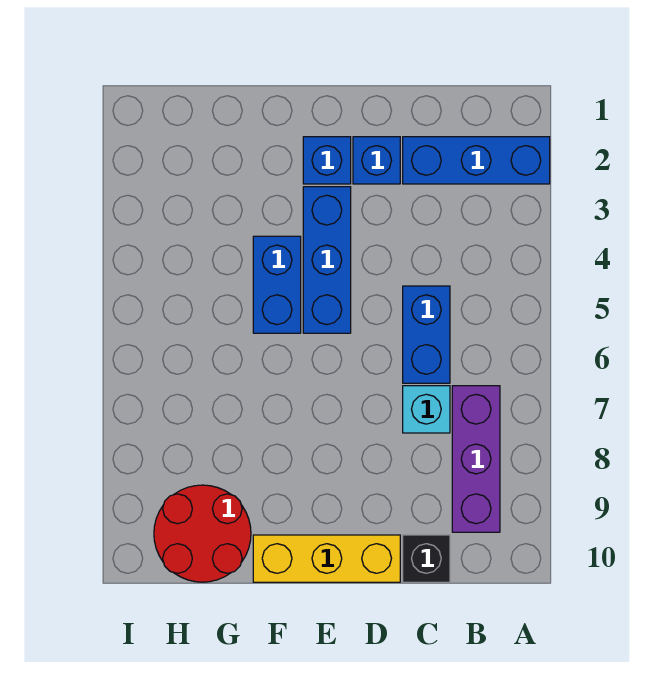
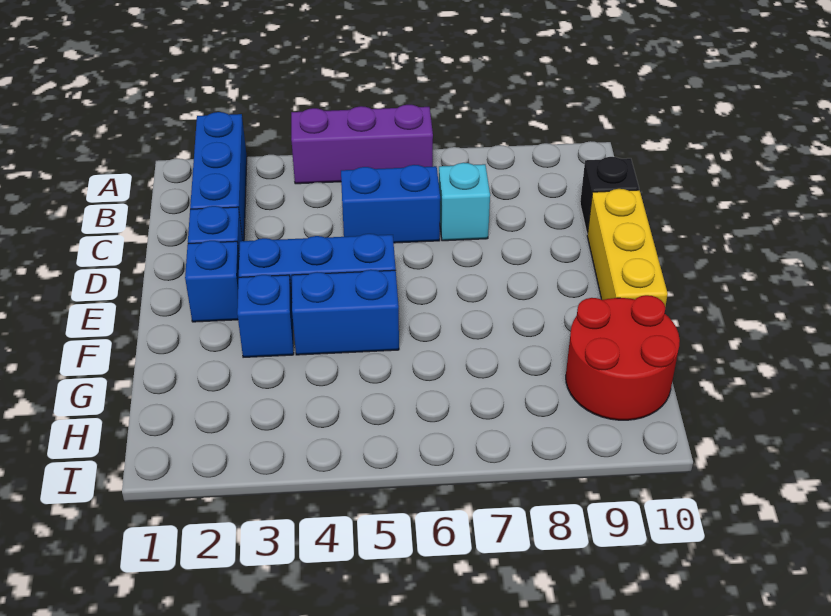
purple 1x3 brick [452,386,500,532] -> purple 1x3 brick moved to [291,105,433,184]
none -> blue 1x1 brick [237,275,294,357]

